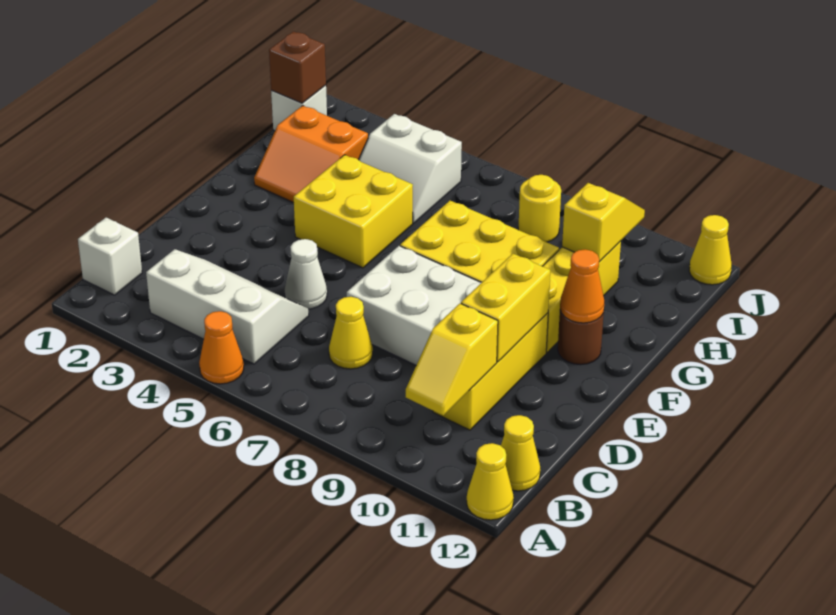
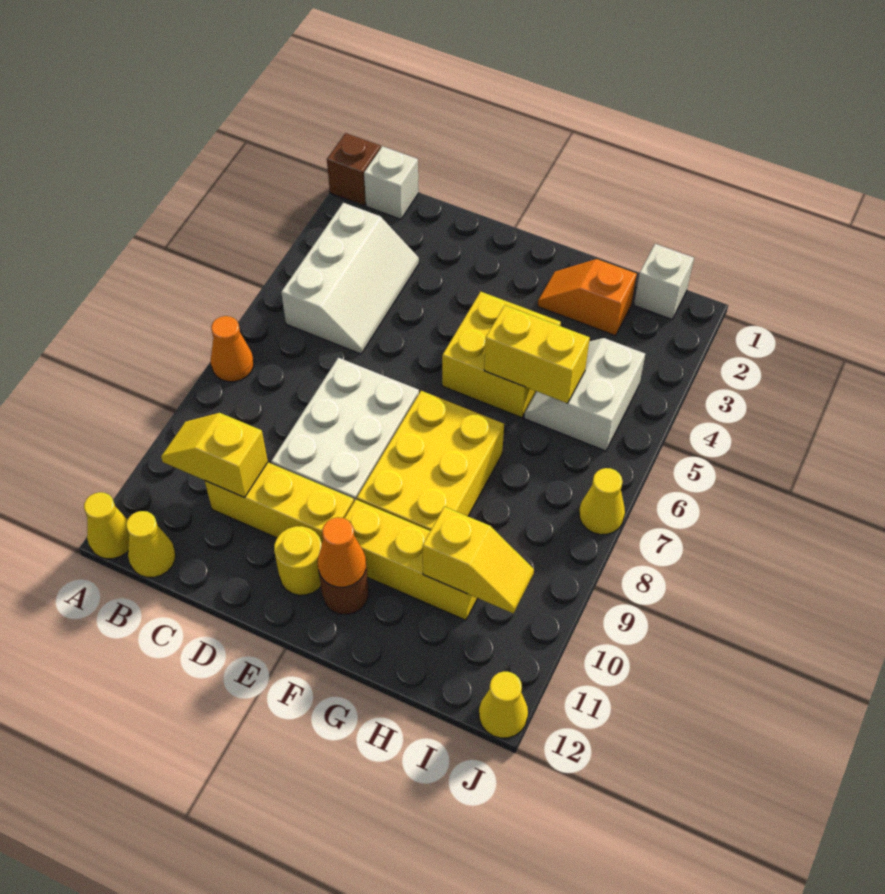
orange 1x1 cone [199,311,244,384] -> orange 1x1 cone moved to [211,316,254,382]
yellow 1x1 cone [329,297,373,369] -> yellow 1x1 cone moved to [579,468,625,535]
white 1x1 cone [284,239,327,309] -> none
yellow 1x2 brick [461,254,550,362] -> yellow 1x2 brick moved to [484,305,590,403]
orange 2x2 slope [254,105,368,203] -> orange 1x2 slope [538,259,637,336]
brown 1x1 brick [269,31,326,103] -> brown 1x1 brick moved to [327,133,381,206]
yellow 1x1 round brick [518,175,561,242] -> yellow 1x1 round brick moved to [274,526,322,595]

